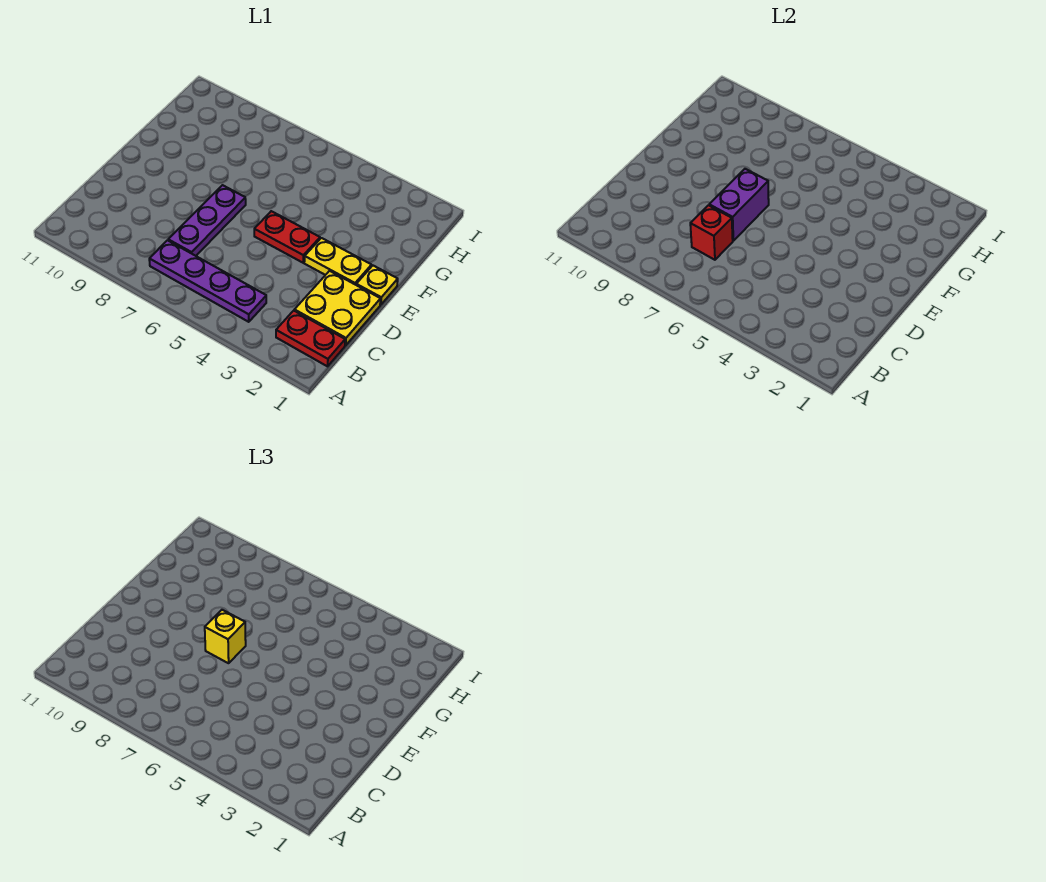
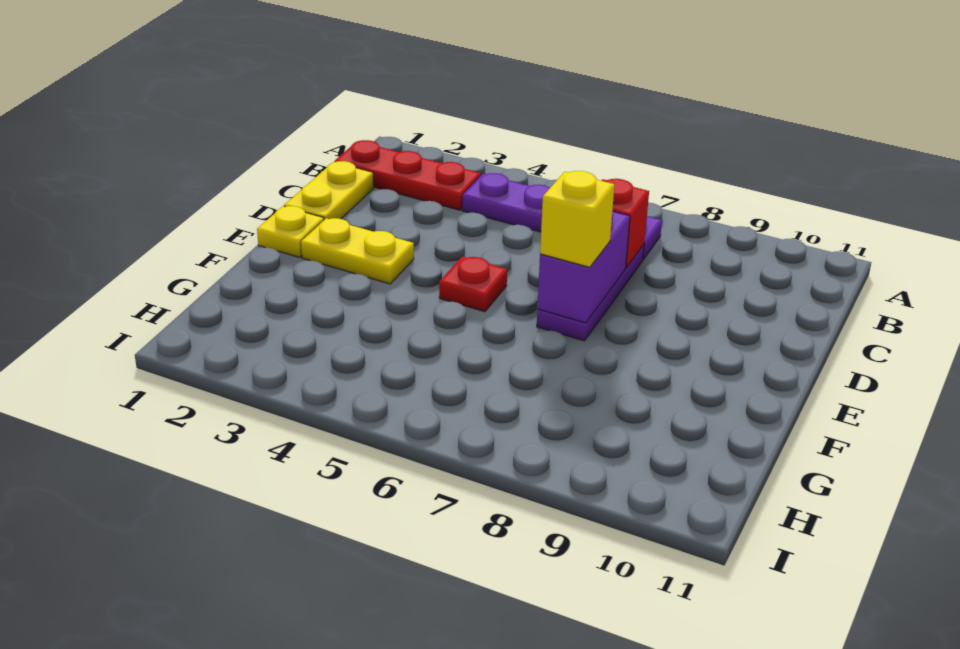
red 1x2 plate [276,311,345,366] -> red 1x3 plate [335,140,481,210]
yellow 2x2 plate [294,271,381,345] -> yellow 1x2 plate [284,161,374,220]
red 1x2 plate [254,211,320,263] -> red 1x1 plate [439,257,507,312]

